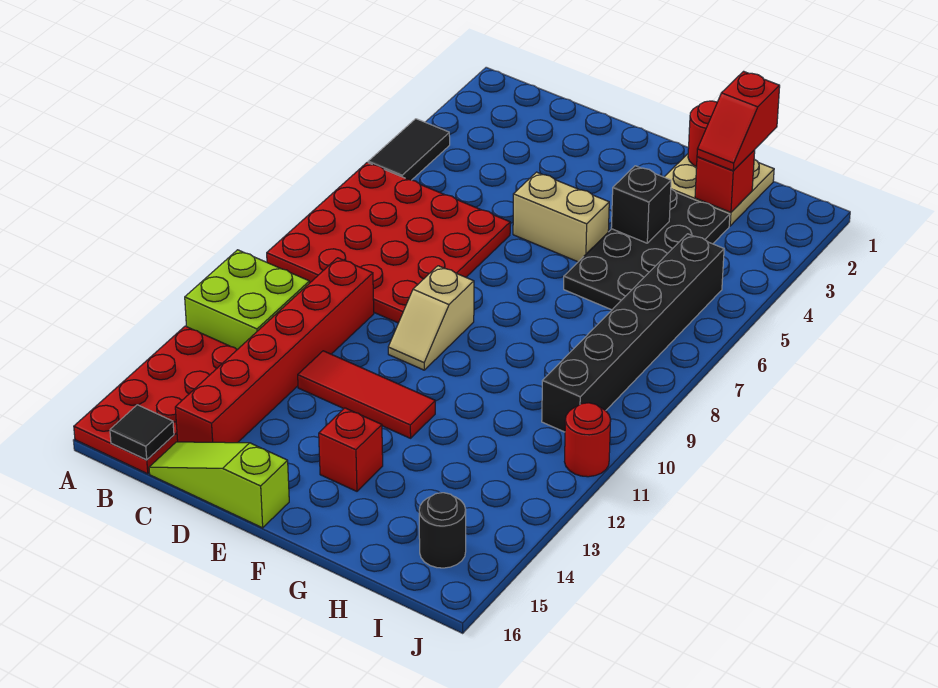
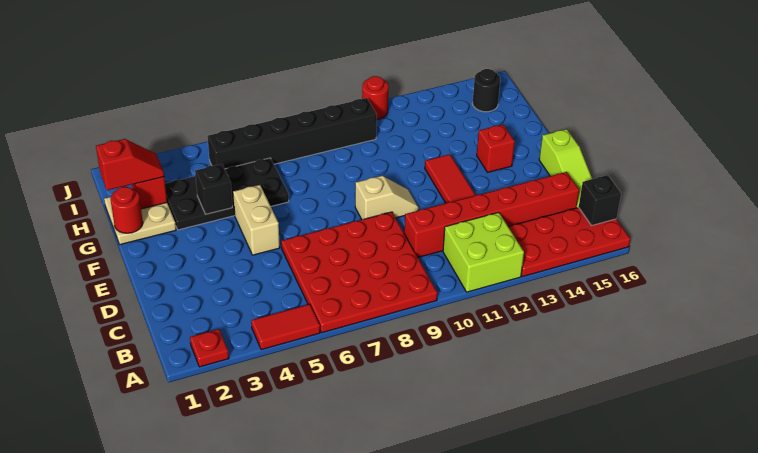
none -> red 1x1 plate [190,329,229,367]
black 1x2 tile [368,119,450,180] -> red 1x2 tile [251,304,320,350]
black 1x1 tile [110,405,174,460] -> black 1x1 brick [579,175,621,226]

